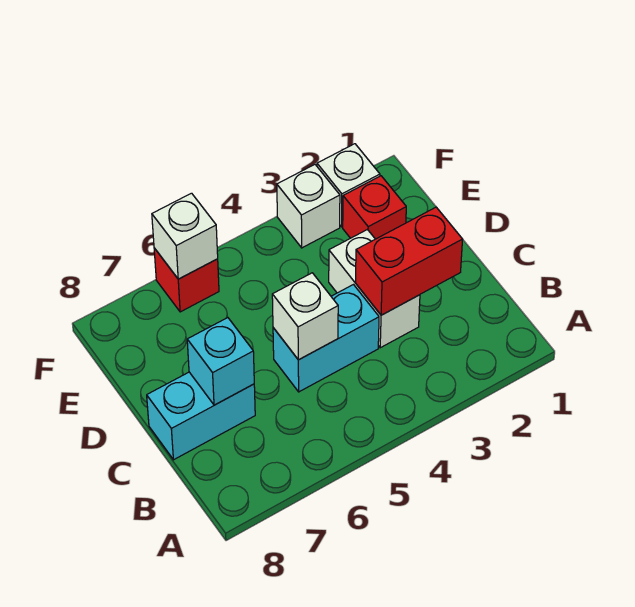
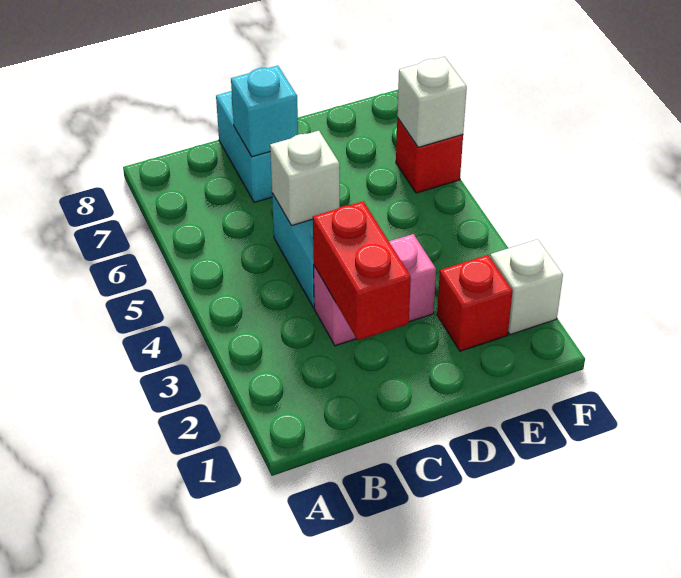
white 1x2 brick [329,230,420,348] -> pink 1x2 brick [314,234,436,346]
white 1x1 brick [277,165,340,248] -> none

